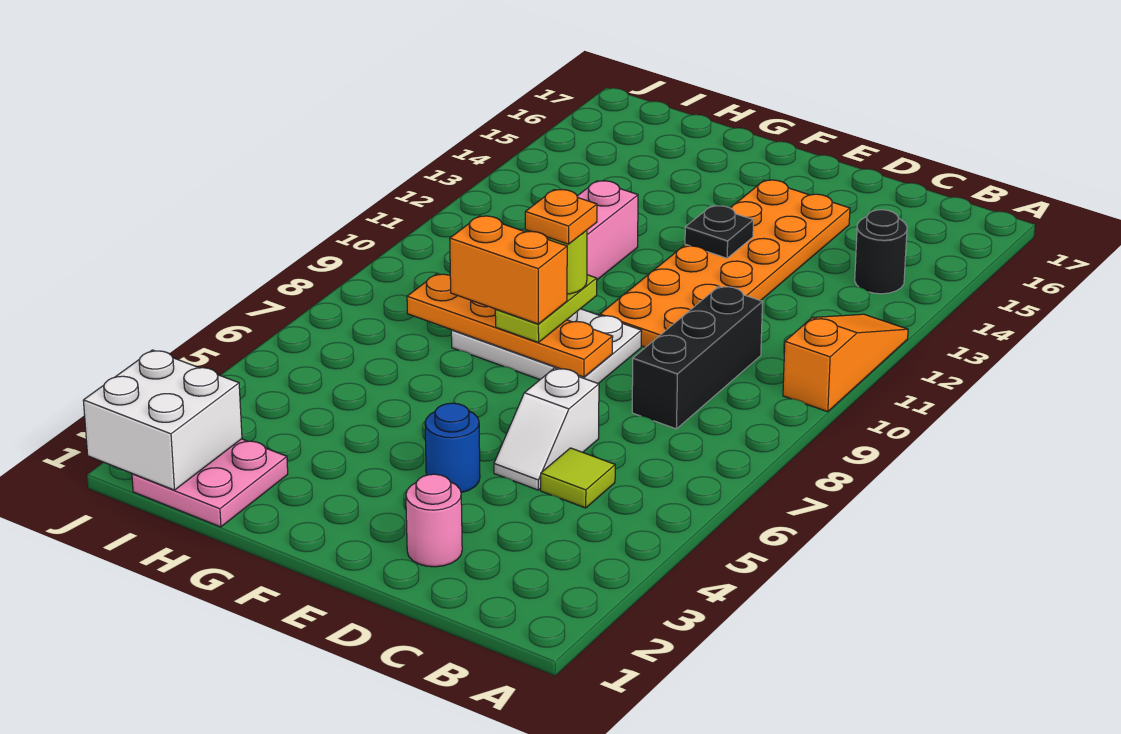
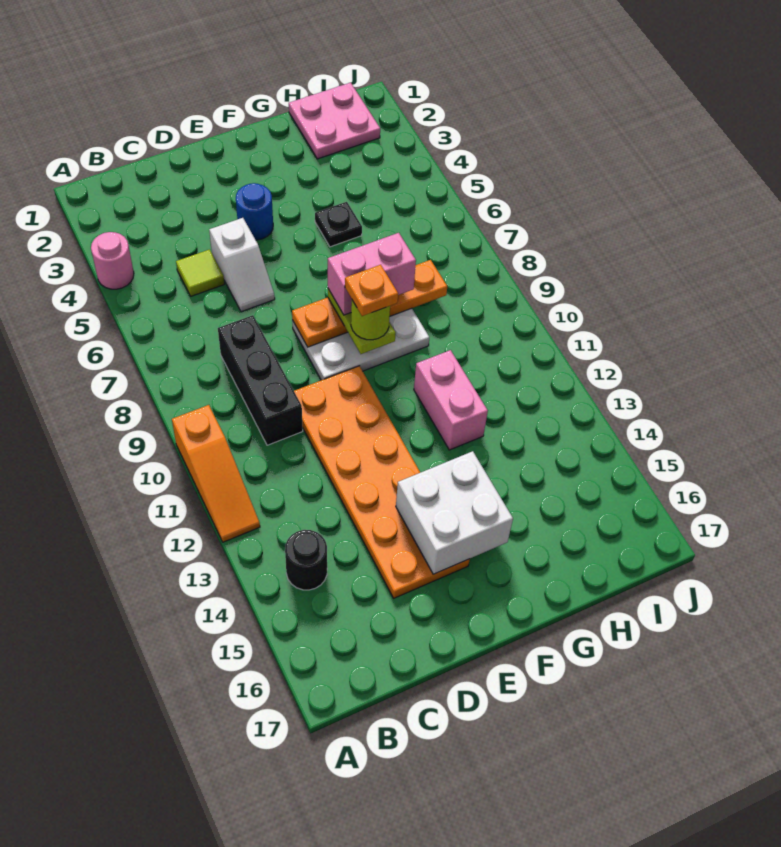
pink 1x1 round brick [406,474,462,567] -> pink 1x1 round brick moved to [91,232,134,289]
white 1x2 slope [494,368,599,490] -> white 1x2 slope turned to [209,218,275,312]
black 1x1 plate [685,206,754,258] -> black 1x1 plate moved to [315,202,362,247]
orange 1x2 brick [450,216,567,324] -> pink 1x2 brick [328,233,416,315]
white 2x2 brick [83,350,242,490] -> white 2x2 brick moved to [396,451,513,574]

